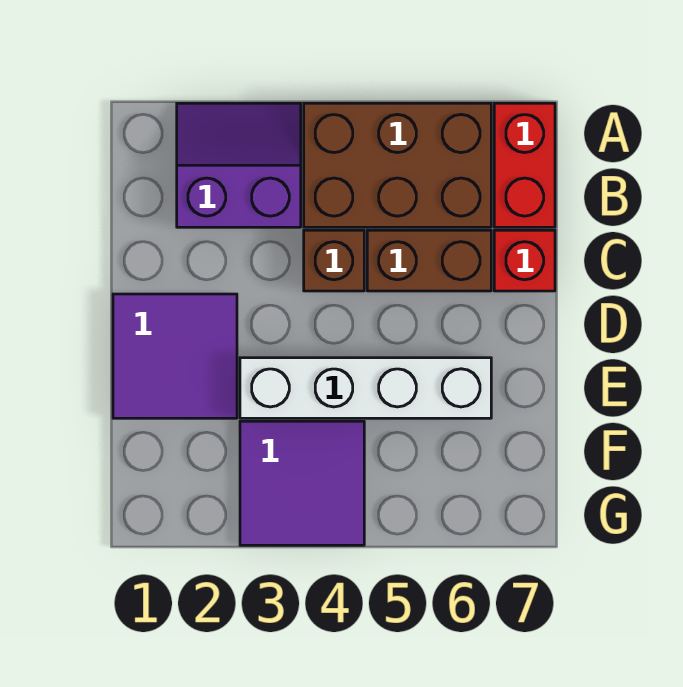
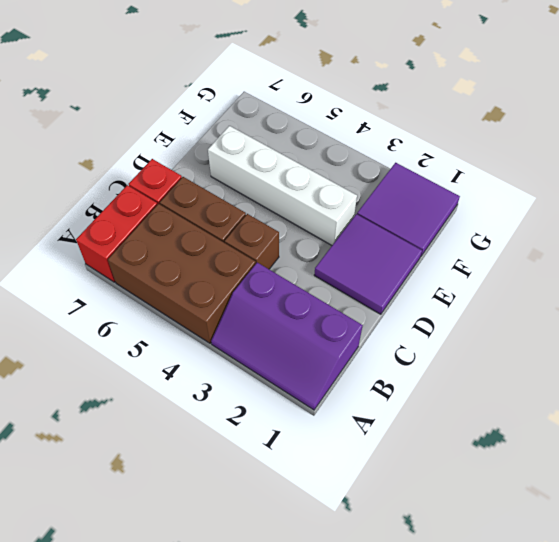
purple 2x2 slope [177,103,301,227] -> purple 2x3 slope [211,263,363,410]
purple 2x2 tile [240,421,364,545] -> purple 2x2 tile moved to [357,163,460,256]

